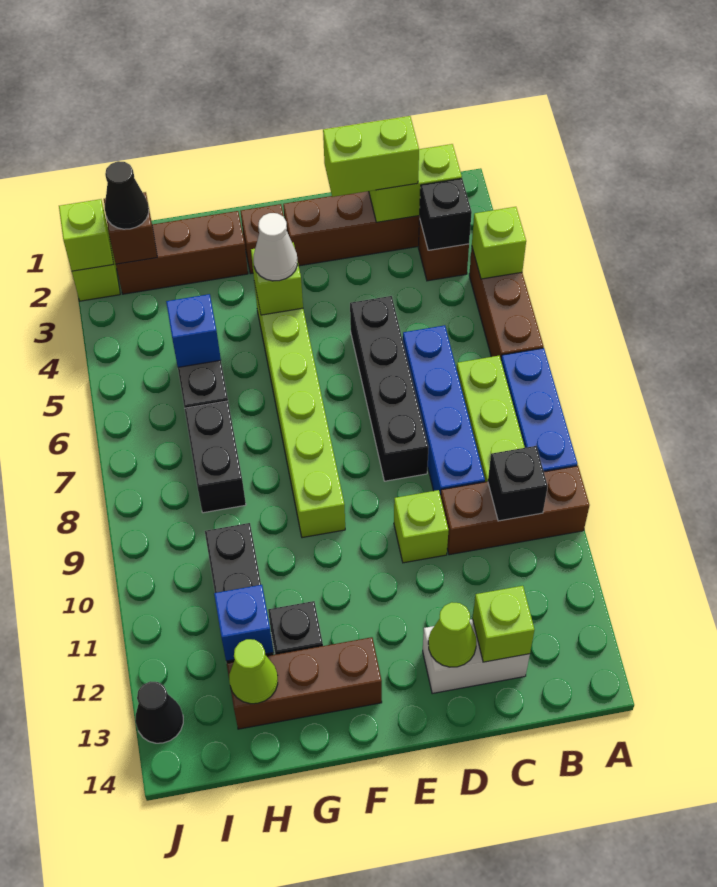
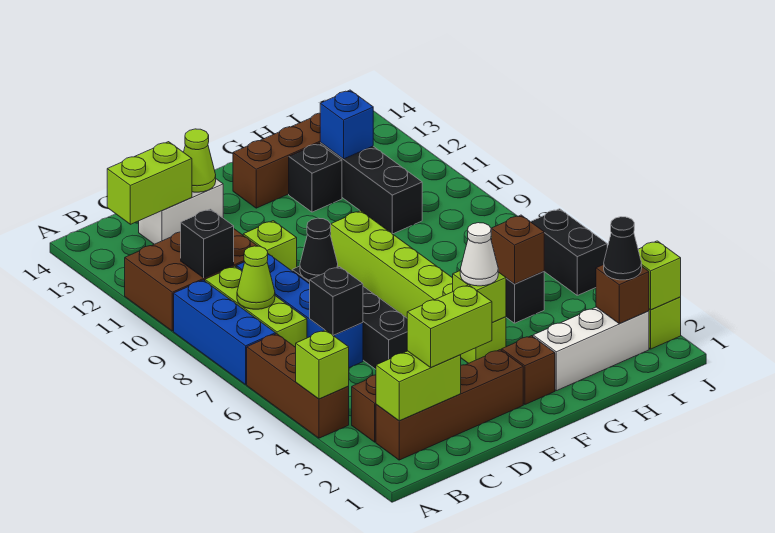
brown 1x3 brick [441,466,589,555] -> brown 2x3 brick [125,229,257,331]
black 1x1 brick [420,179,472,250] -> black 1x1 brick moved to [310,267,363,336]
lime 1x1 brick [473,586,534,662] -> lime 1x2 brick [107,142,192,224]
brown 1x3 brick [116,211,248,294] -> white 1x3 brick [533,307,649,391]
blue 1x1 brick [166,294,221,367] -> brown 1x1 brick [491,215,544,284]
black 1x2 brick [185,401,246,513] -> black 1x2 brick moved to [531,209,607,295]
lime 1x1 cone [229,639,278,704] -> lime 1x1 cone moved to [237,246,275,309]
black 1x1 cone [135,681,183,743] -> black 1x1 cone moved to [300,218,338,280]

